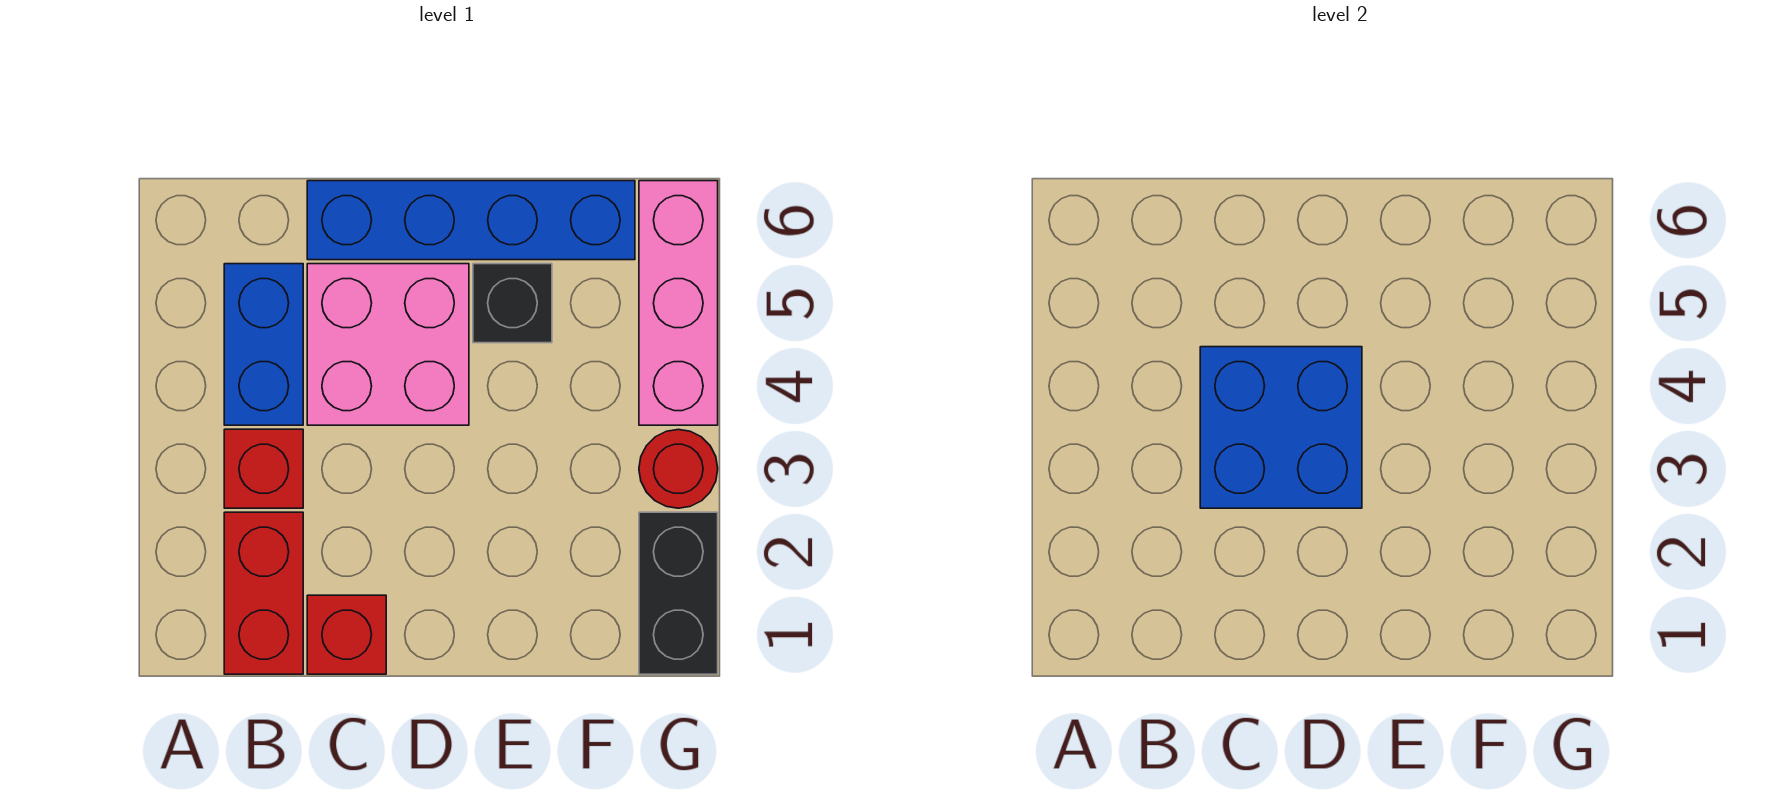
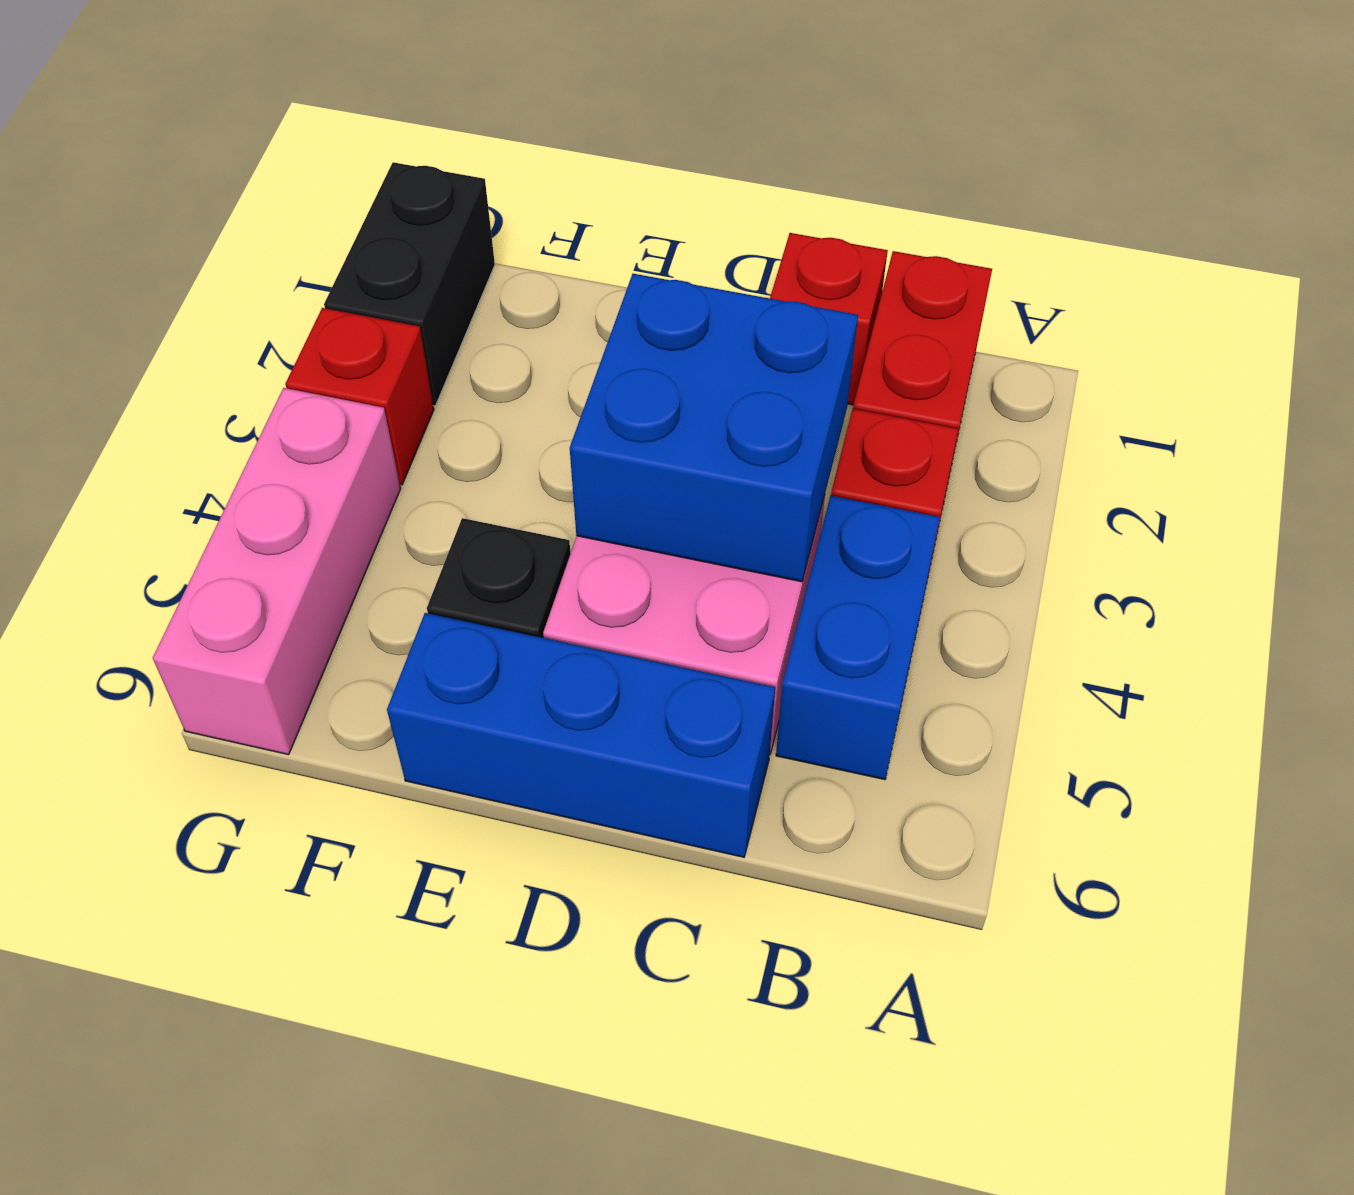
blue 1x4 brick [307,181,635,260] -> blue 1x3 brick [387,613,775,857]
red 1x1 round brick [639,429,718,508] -> red 1x1 brick [285,308,434,485]

